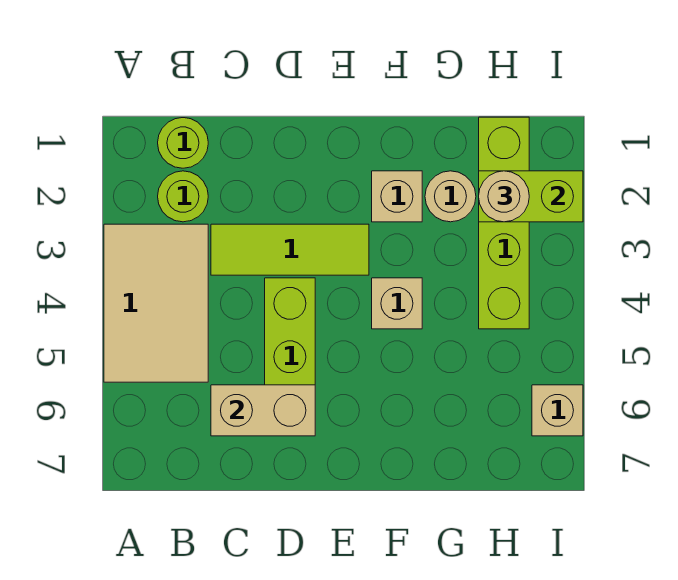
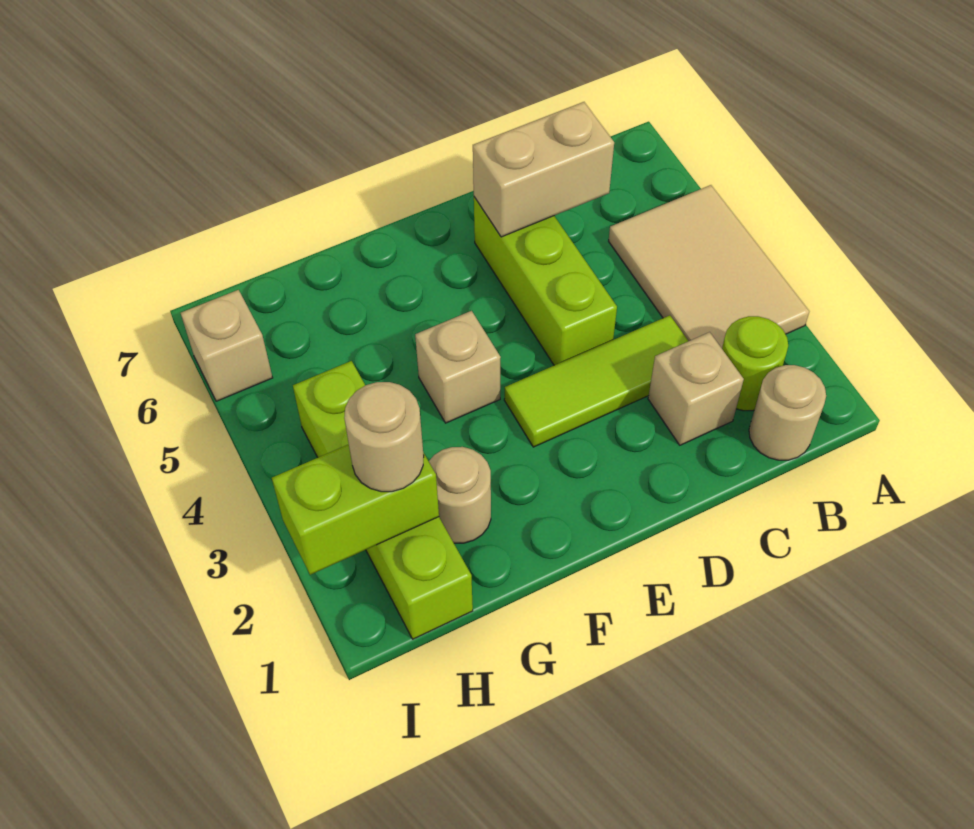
lime 1x1 round brick [158,118,208,168] -> tan 1x1 round brick [749,365,826,460]
tan 1x1 brick [372,171,422,222] -> tan 1x1 brick moved to [648,332,744,445]

